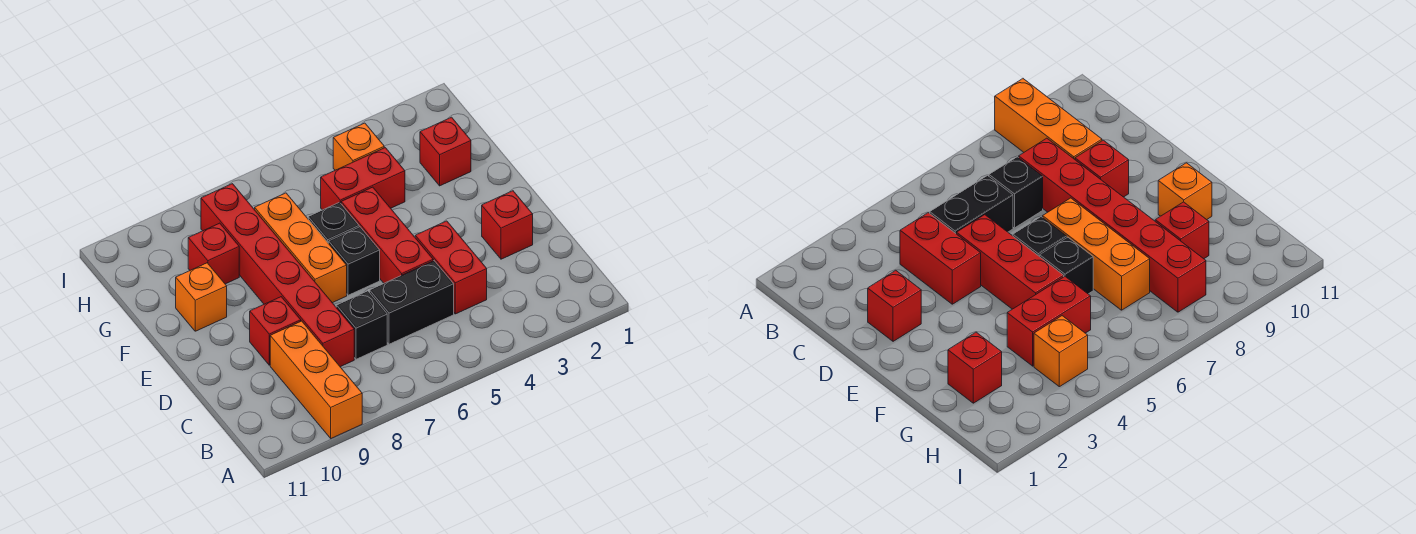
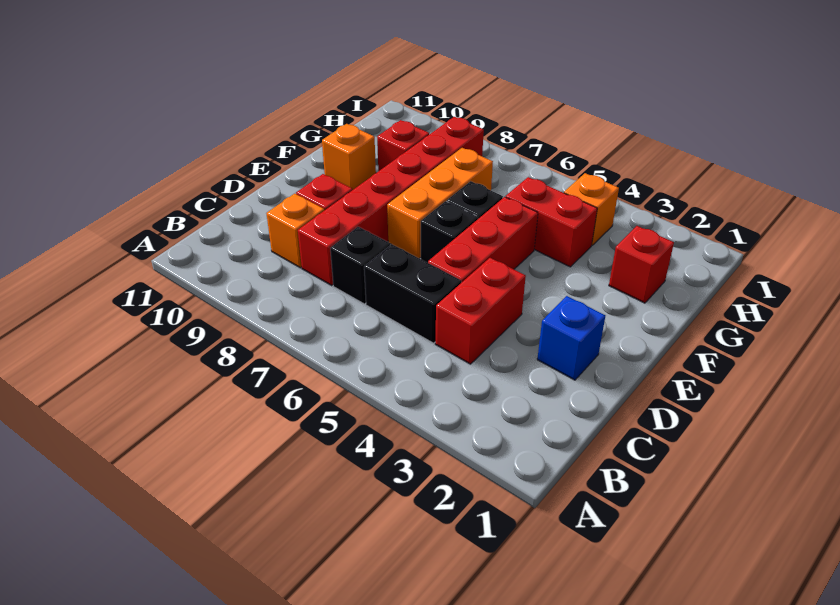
orange 1x3 brick [270,321,362,438] -> orange 1x1 brick [266,194,324,268]
red 1x1 brick [482,191,533,259] -> blue 1x1 brick [537,296,605,380]

